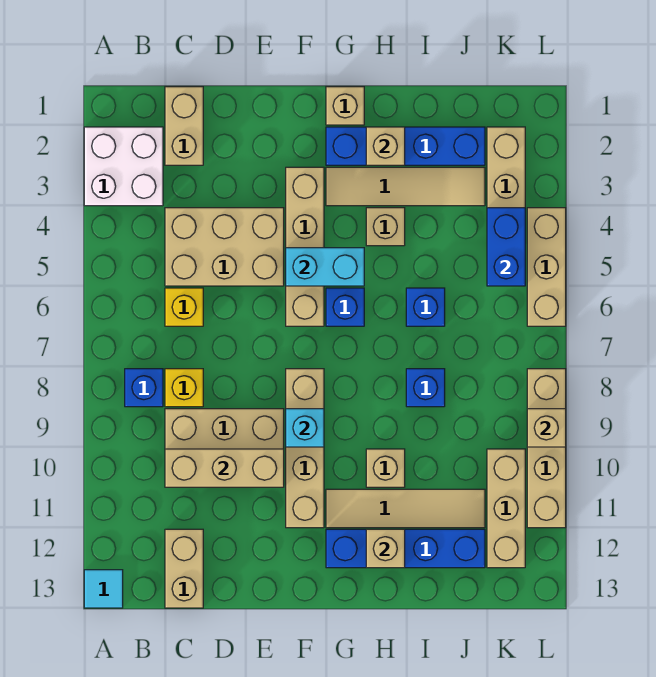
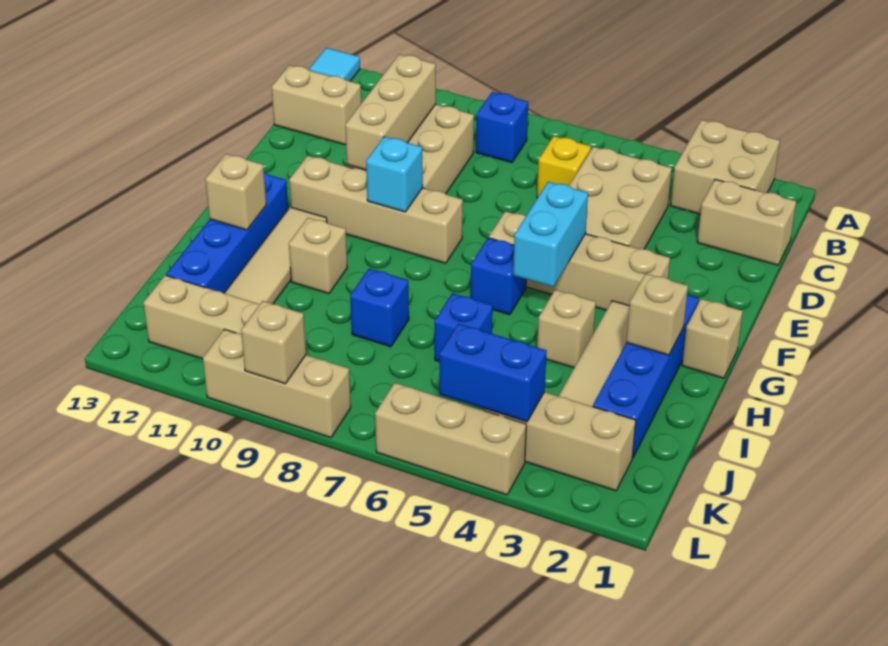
white 2x2 brick [84,127,163,206] -> tan 2x2 brick [671,120,780,214]
yellow 1x1 brick [165,369,203,407] -> none
tan 1x4 brick [527,369,566,528] -> tan 1x3 brick [203,329,351,438]

